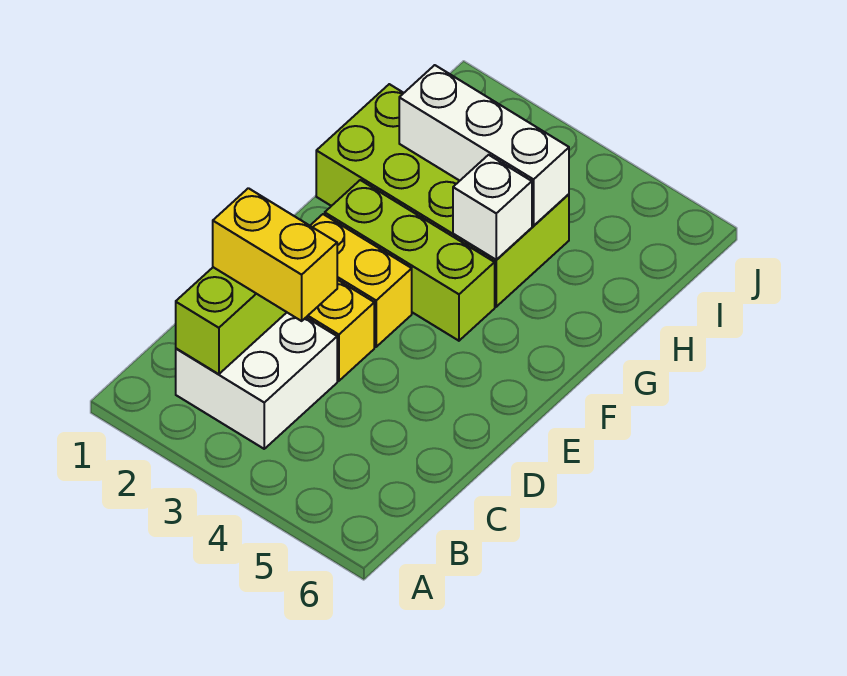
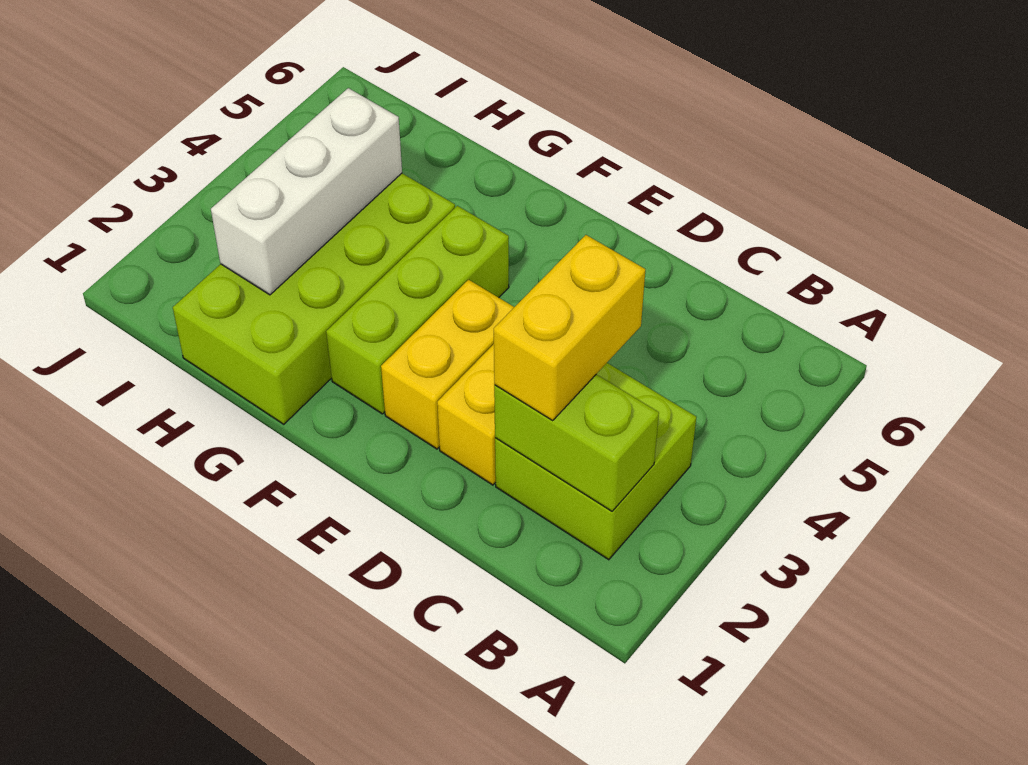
white 2x2 brick [176,313,337,449] -> lime 2x2 brick [495,363,696,560]
white 1x1 brick [453,155,532,260] -> none

